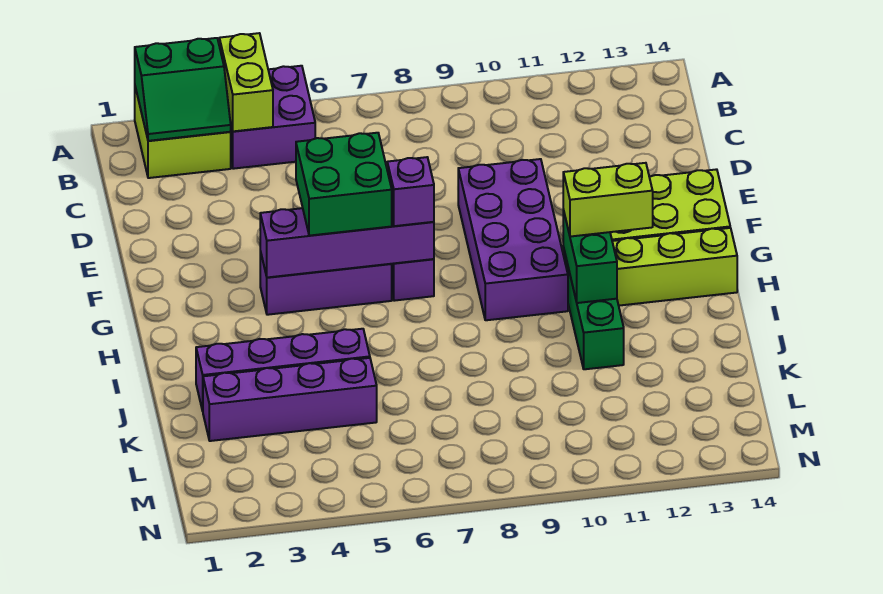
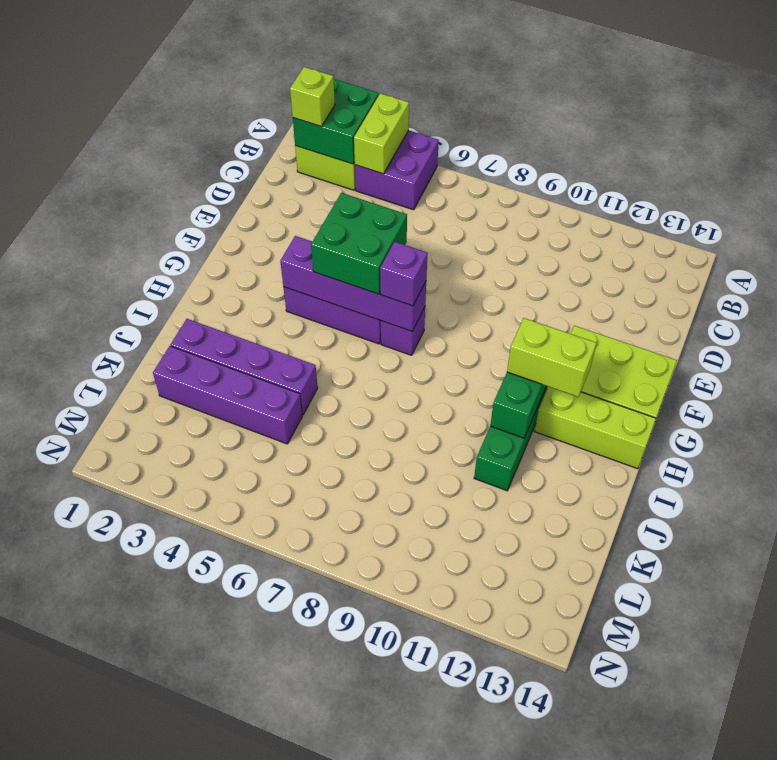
green 2x2 slope [135,38,231,141] -> green 2x2 brick [293,79,379,164]
none -> lime 1x1 brick [290,67,335,126]
purple 2x4 brick [458,159,568,320] -> none

